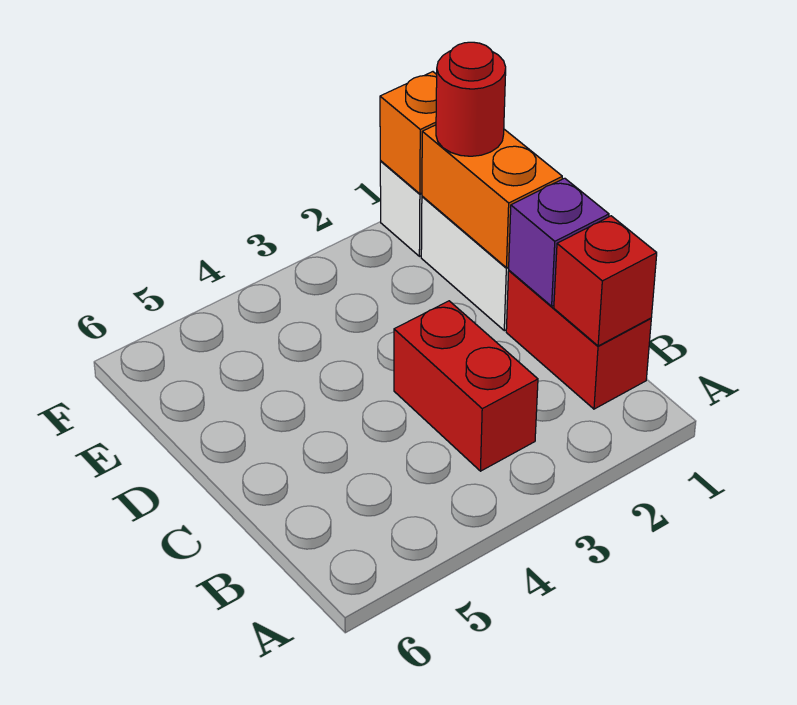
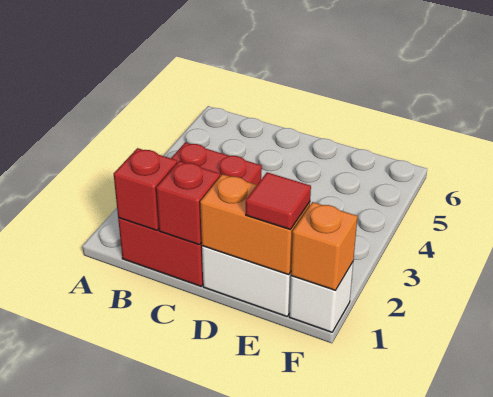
purple 1x1 brick [509,178,609,306] -> red 1x1 brick [156,161,220,245]
red 1x1 round brick [436,42,506,156] -> red 1x1 tile [246,172,311,229]

